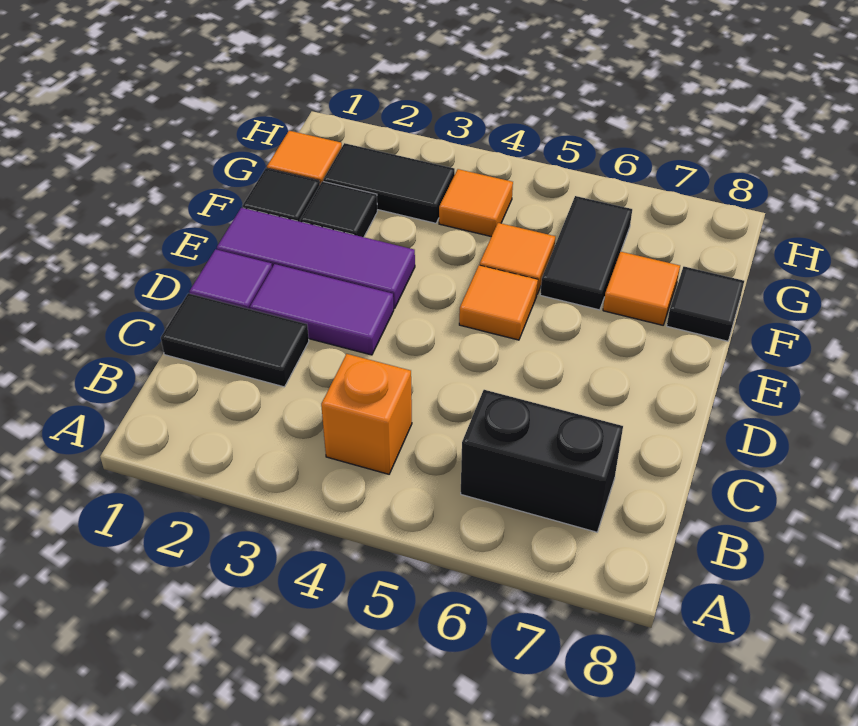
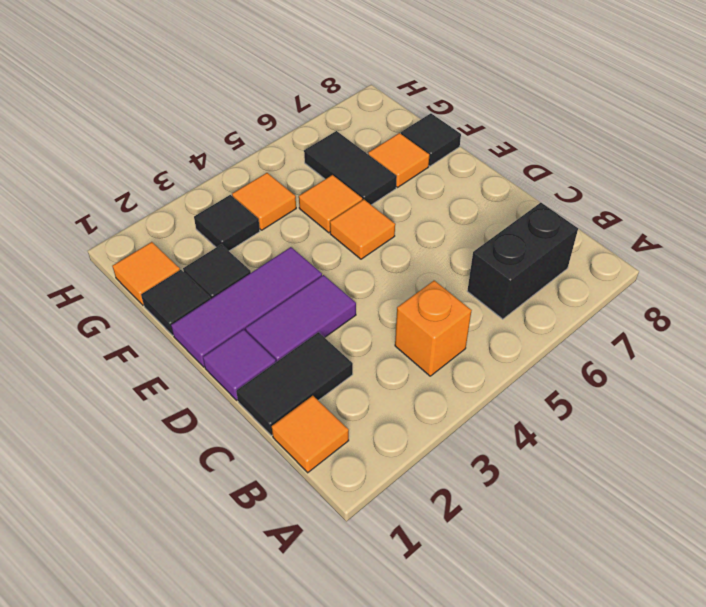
none -> orange 1x1 tile [272,396,349,473]
black 1x2 tile [323,143,455,223] -> black 1x1 tile [194,195,260,251]

